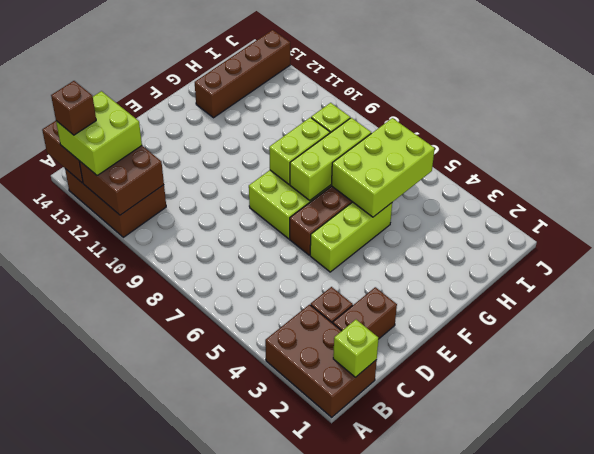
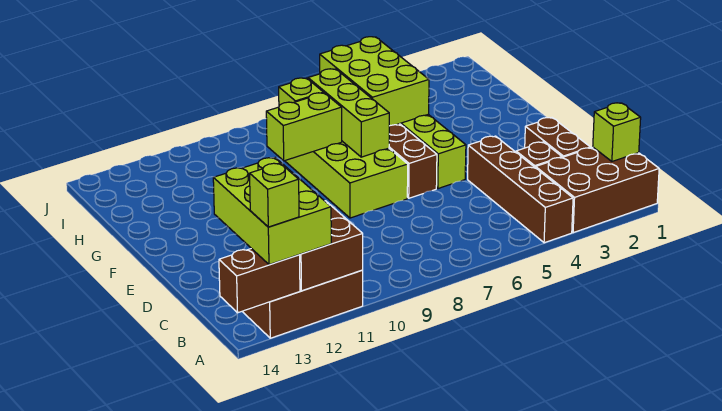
lime 2x2 brick [56,91,142,176] -> lime 2x3 brick [213,158,331,265]
brown 1x1 brick [51,81,96,135] -> lime 1x1 brick [250,163,299,227]
lime 1x2 brick [269,117,330,184] -> lime 1x2 brick turned to [266,93,342,161]
brown 1x4 brick [195,30,290,118] -> brown 1x4 brick moved to [468,136,573,243]

